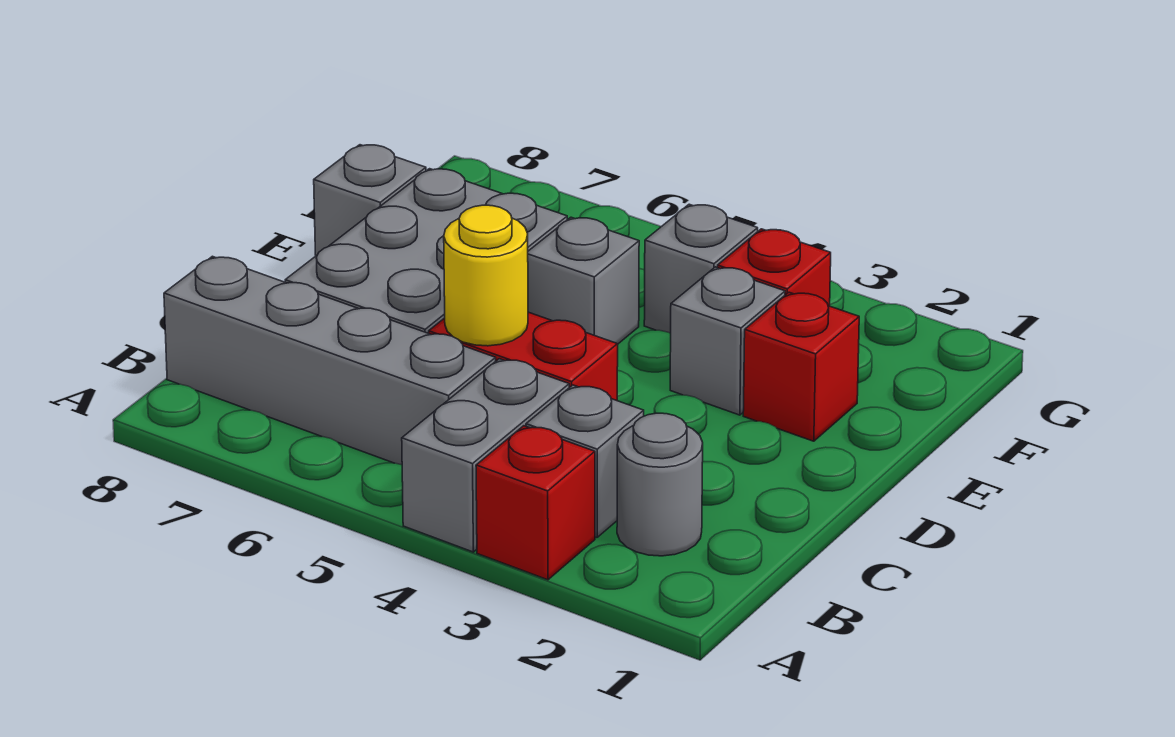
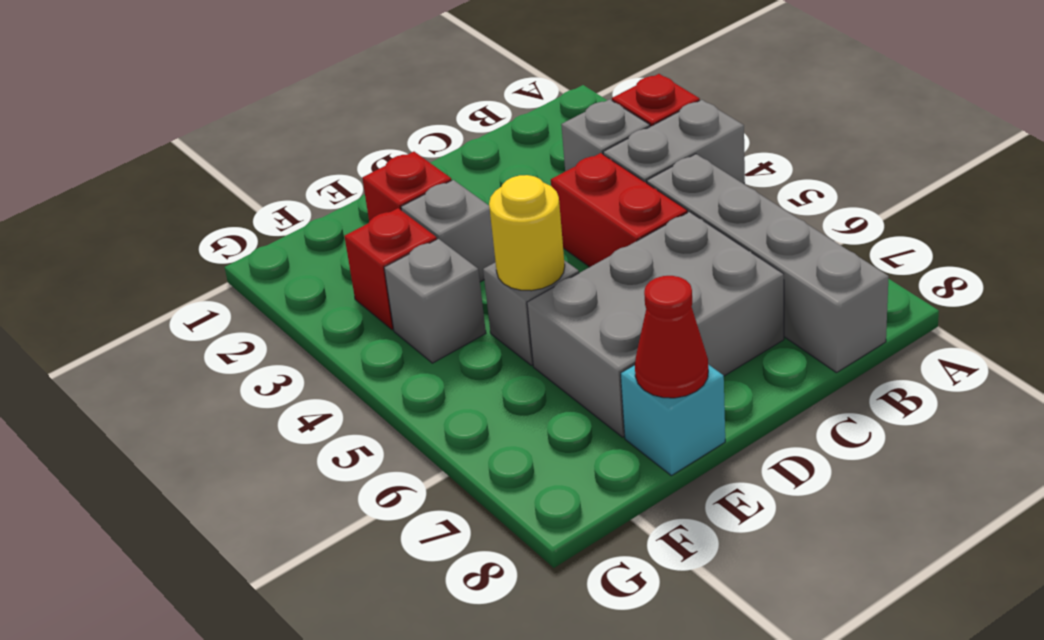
grey 1x1 round brick [617,413,703,556] -> none
yellow 1x1 round brick [444,205,528,346] -> yellow 1x1 round brick moved to [489,175,565,291]
grey 1x1 brick [314,145,426,256] -> cyan 1x1 brick [621,364,725,476]
none -> red 1x1 cone [635,276,708,398]

